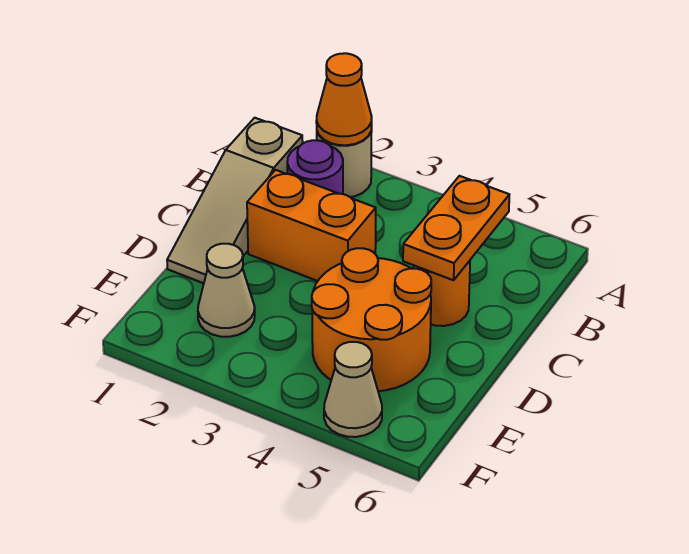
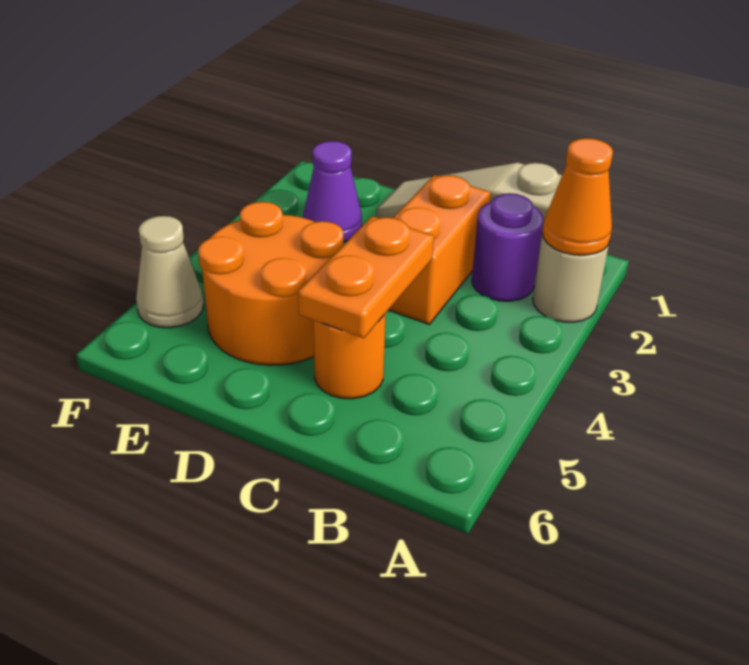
orange 1x2 plate [403,176,509,280] -> orange 1x2 plate turned to [298,216,434,338]
tan 1x1 cone [198,244,255,337] -> purple 1x1 cone [303,141,362,242]

